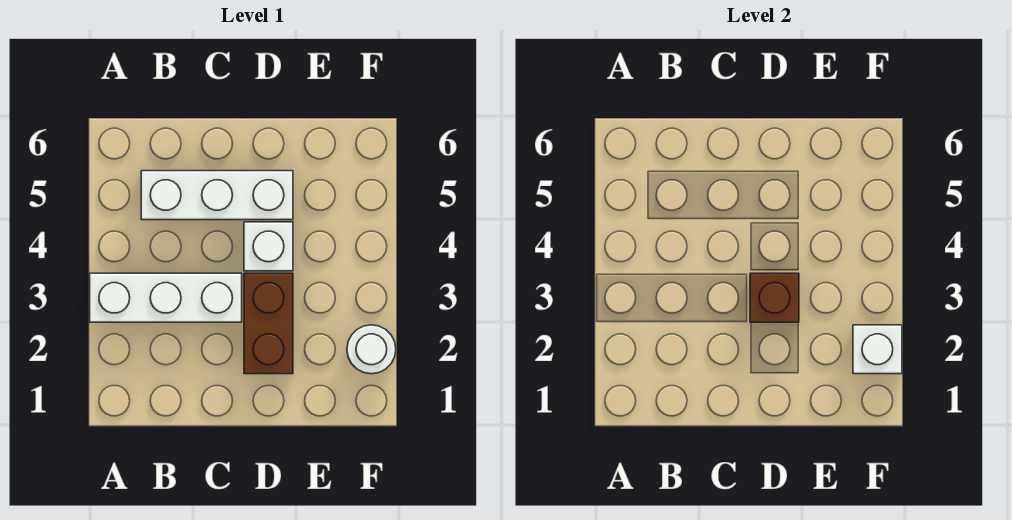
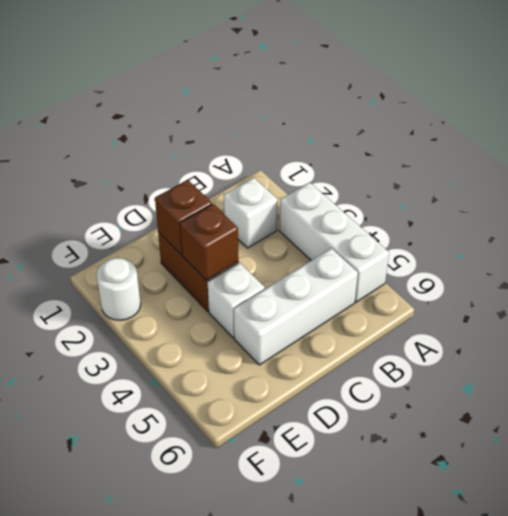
white 1x3 brick [90,273,242,322] -> white 1x3 brick turned to [279,182,389,302]
none -> brown 1x1 brick [155,180,212,255]
white 1x1 brick [853,325,902,374] -> white 1x1 brick moved to [224,178,278,248]

